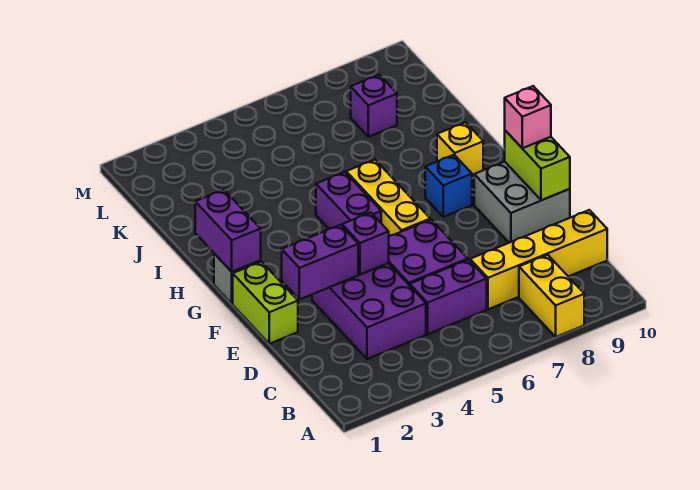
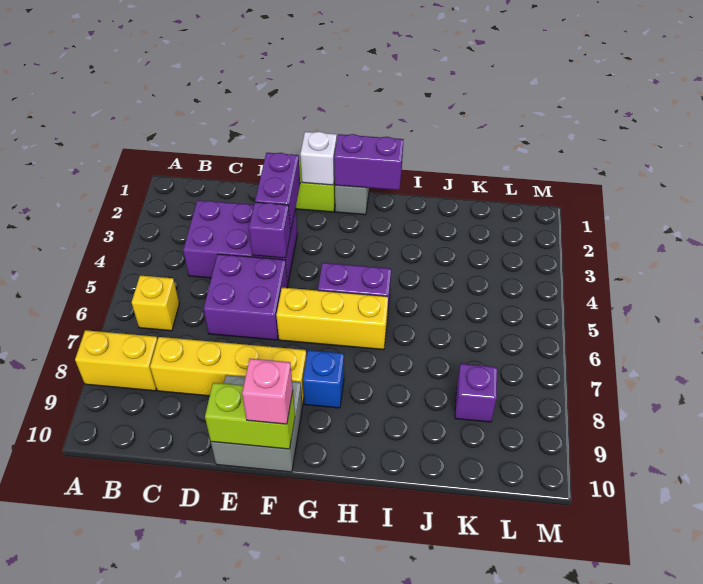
purple 1x2 brick [410,260,487,334] -> none
yellow 1x4 brick [470,210,607,309] -> yellow 1x4 brick turned to [150,337,307,405]
none -> white 1x1 brick [300,132,337,185]
yellow 1x1 brick [437,122,483,177] -> yellow 1x1 brick moved to [132,275,179,331]

